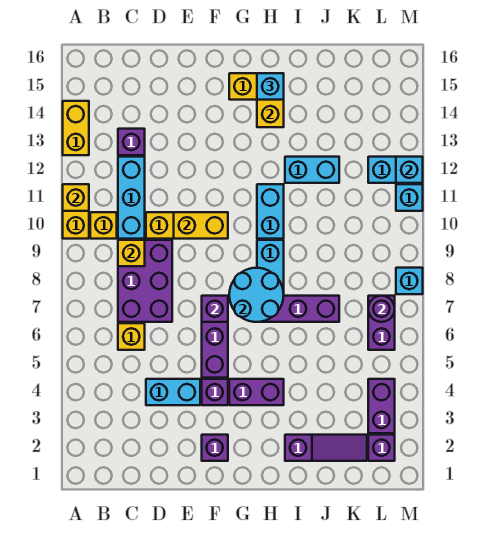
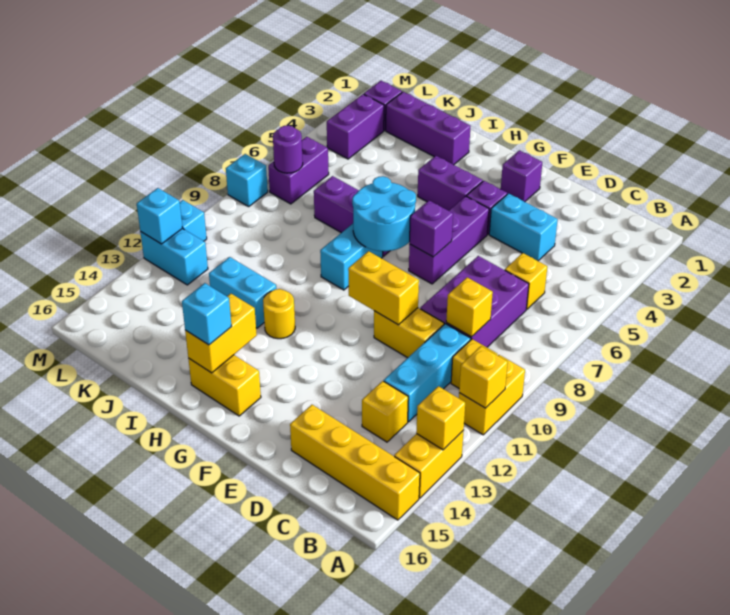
none -> yellow 1x1 brick [416,386,465,450]
none -> yellow 1x4 brick [290,405,420,520]
purple 1x1 brick [118,129,145,155] -> yellow 1x1 brick [362,381,408,442]
cyan 1x2 brick [257,184,284,239] -> none
none -> yellow 1x1 round brick [263,289,295,339]
purple 1x3 slope [285,435,367,461] -> purple 1x3 brick [386,92,470,165]

